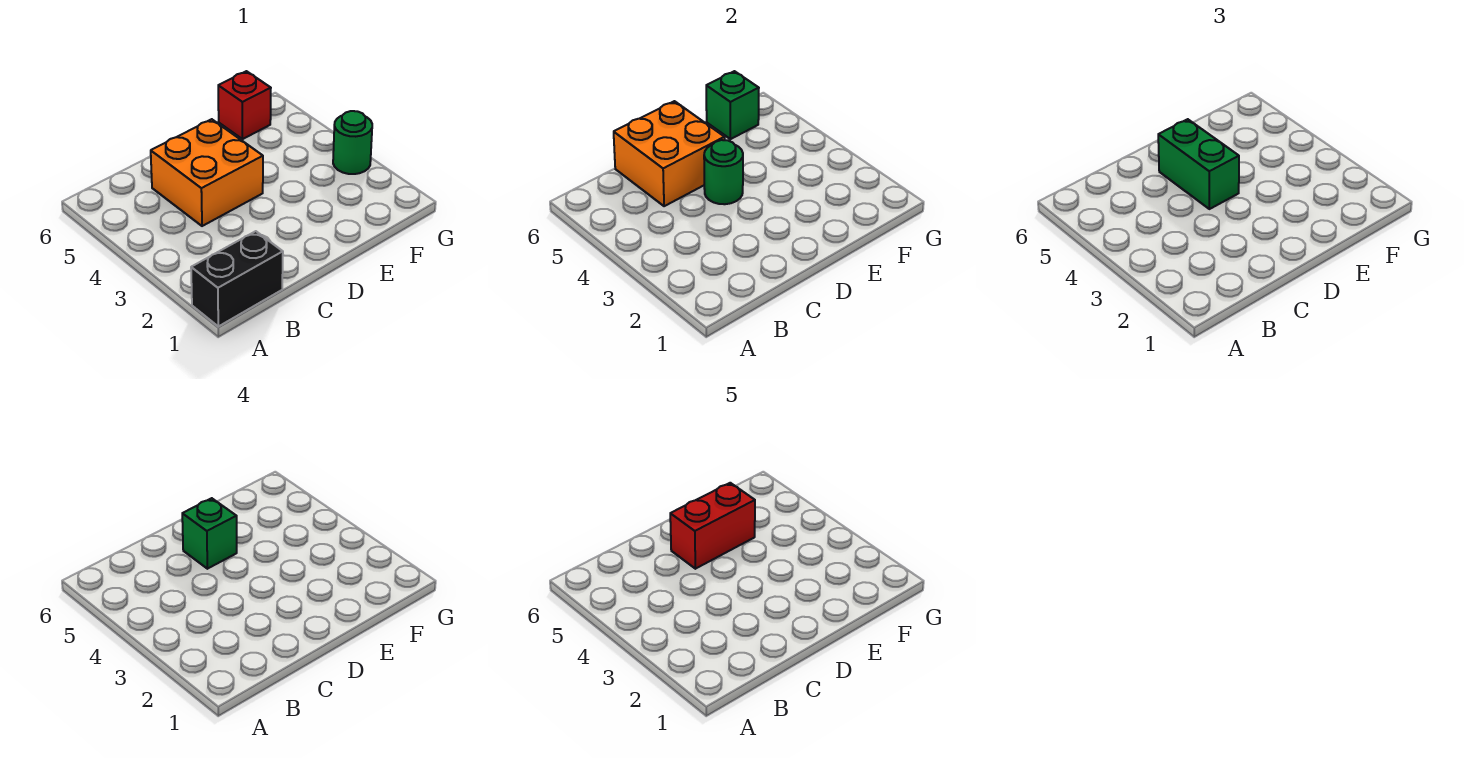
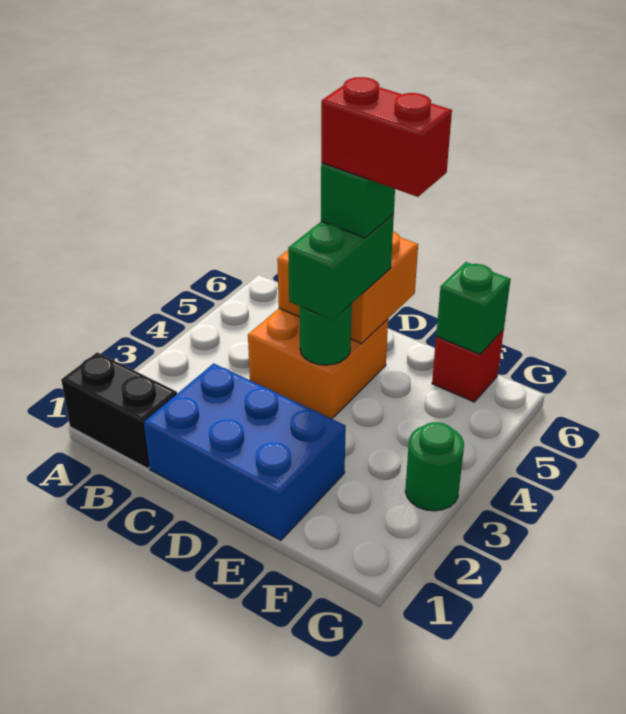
none -> blue 2x3 brick [144,363,346,540]

